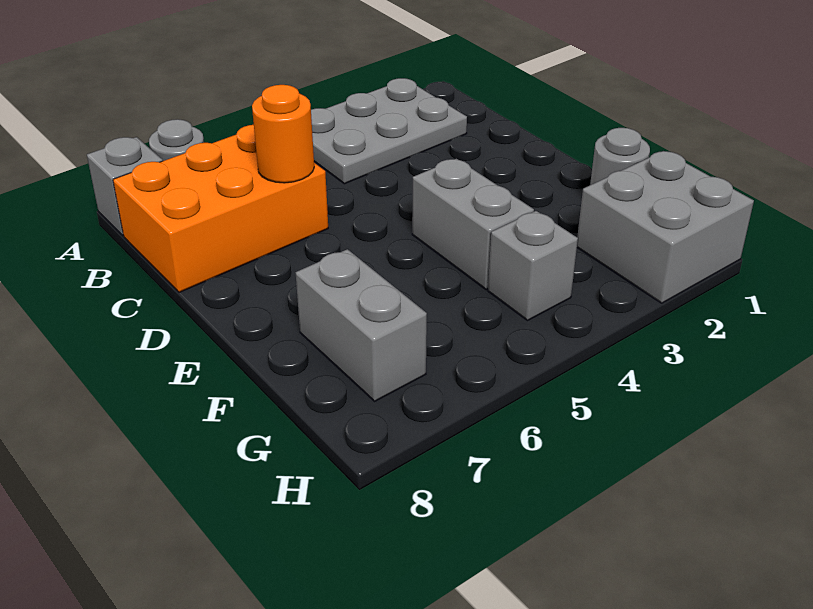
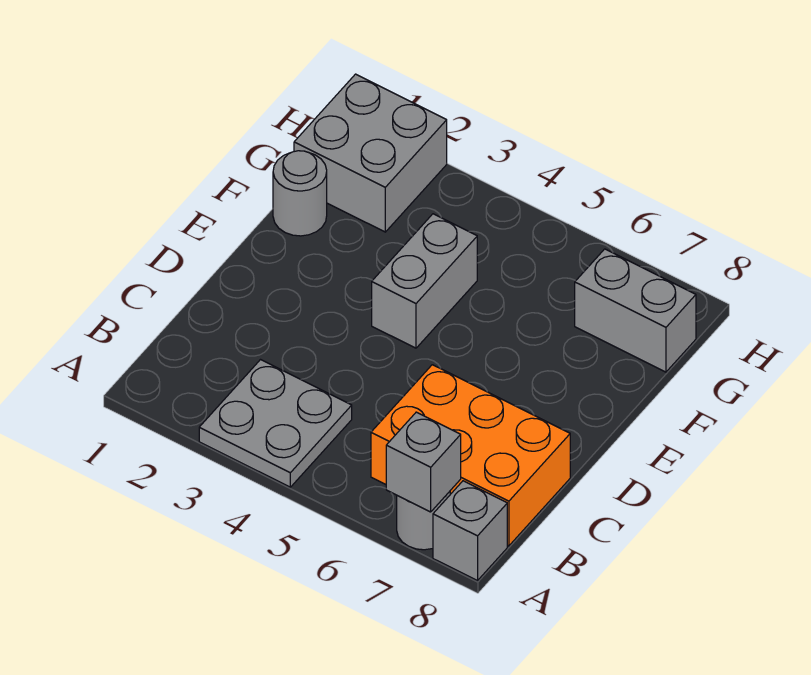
grey 2x3 plate [311,78,467,184] -> grey 2x2 plate [199,360,352,487]
orange 1x1 round brick [252,85,314,183] -> none
grey 1x2 brick [296,249,427,401] -> grey 1x2 brick turned to [575,249,696,372]
grey 1x1 brick [488,211,578,321] -> grey 1x1 brick moved to [386,412,461,512]

